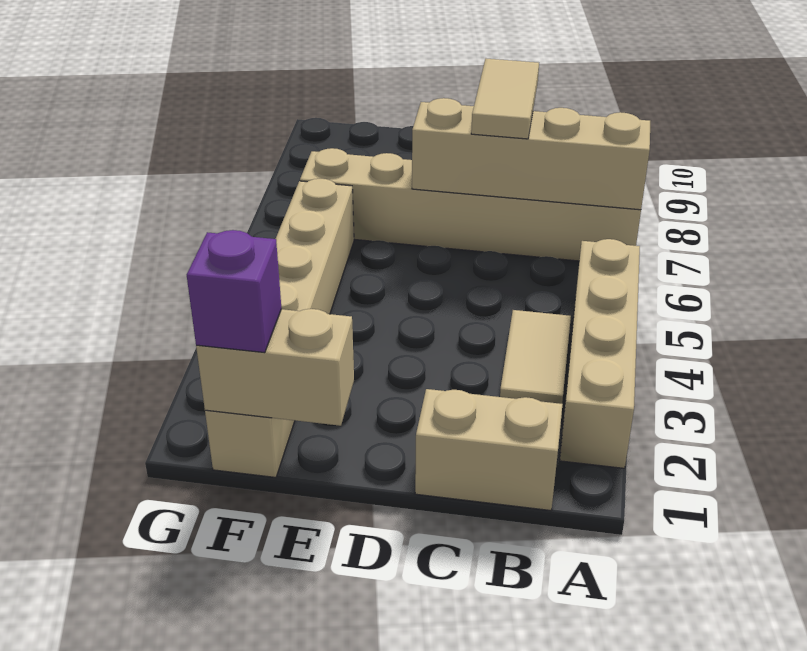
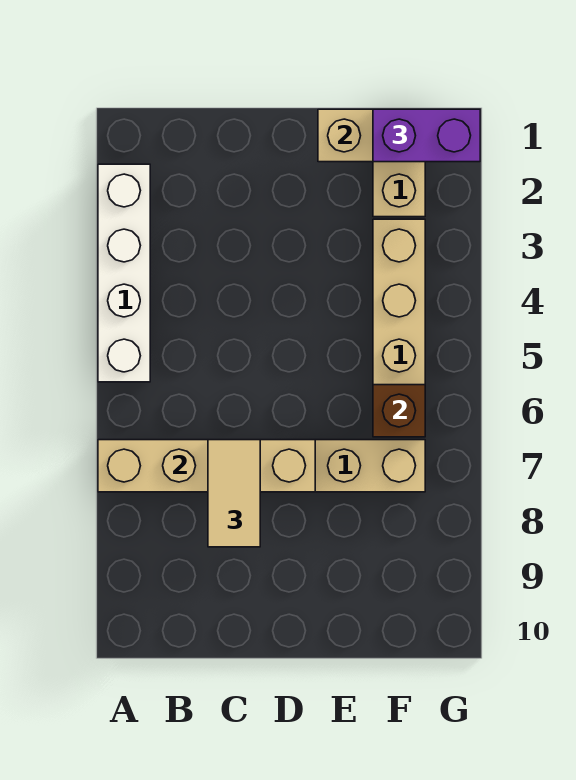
tan 1x4 brick [560,239,640,468] -> white 1x4 brick [98,164,150,382]
tan 1x2 brick [415,389,563,510] -> none
tan 1x2 tile [500,310,571,404] -> none
purple 1x1 brick [187,230,282,353] -> purple 1x2 brick [373,109,480,162]
none -> brown 1x1 brick [373,385,425,437]

